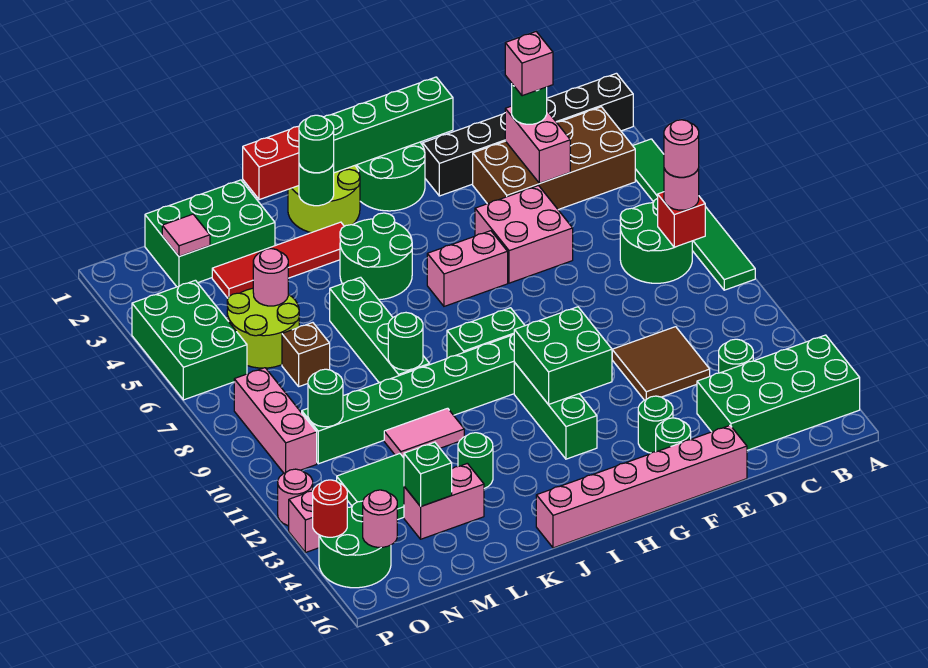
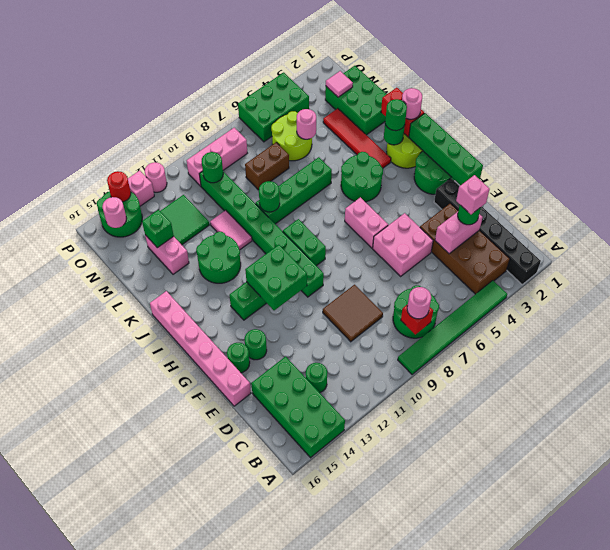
pink 1x1 round brick [664,120,699,177] -> pink 1x1 round brick moved to [402,88,422,119]
brown 2x2 tile [612,327,710,400] -> brown 2x2 tile moved to [323,285,383,342]
green 1x1 round brick [458,433,493,488] -> green 2x2 round brick [196,232,241,283]
brown 1x1 brick [282,323,330,386] -> brown 1x2 brick [245,142,289,190]

